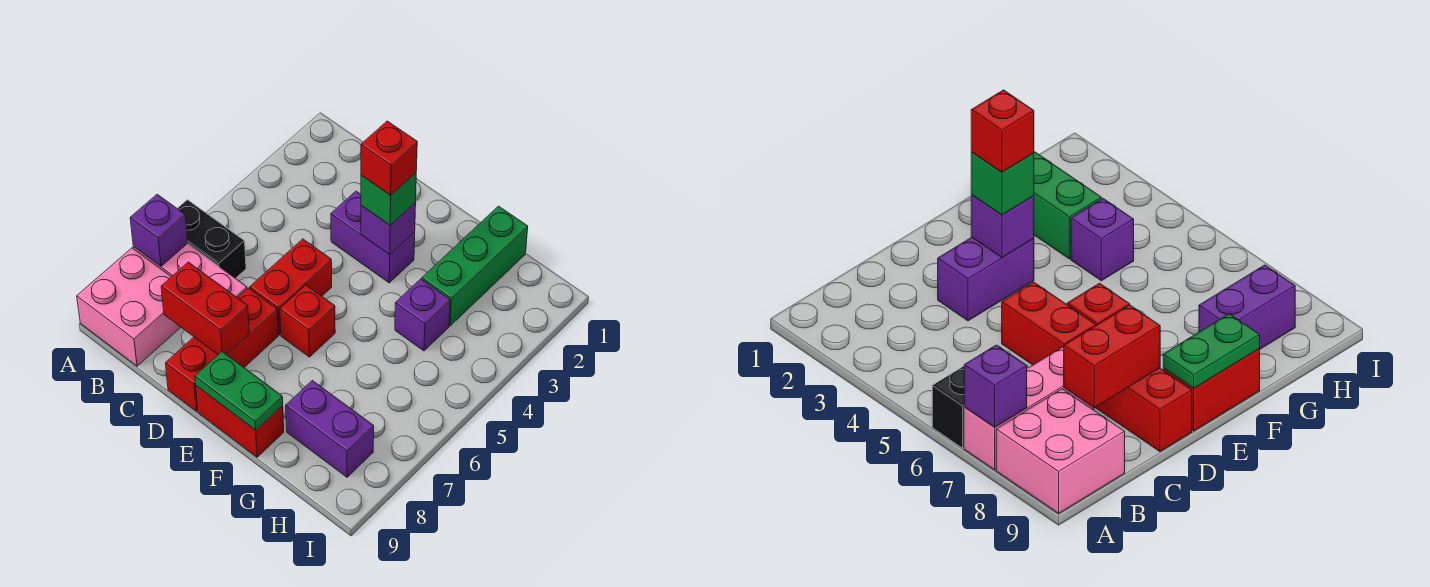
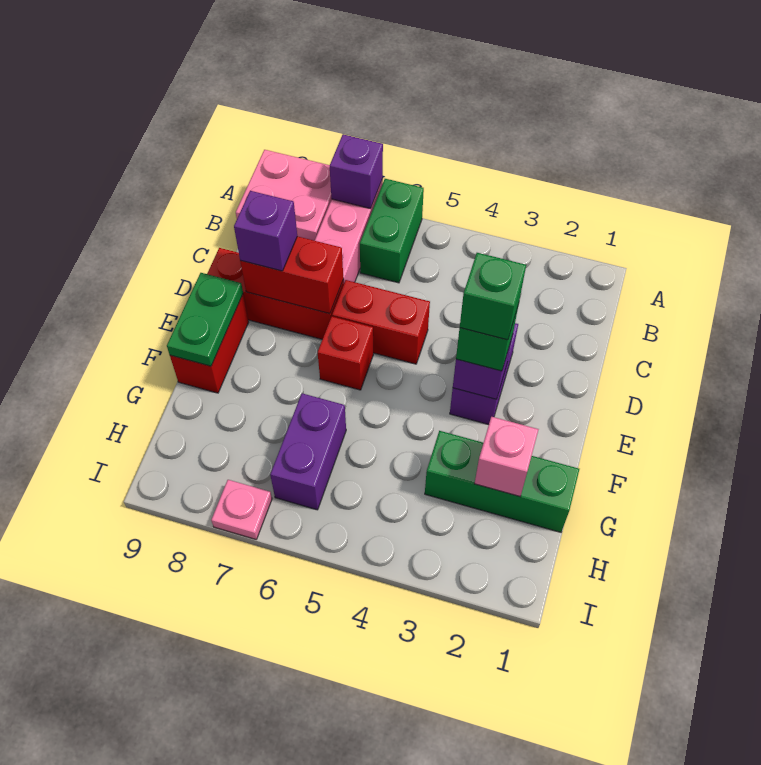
black 1x2 brick [177,200,246,278] -> green 1x2 brick [360,179,424,283]
red 1x2 brick [161,262,249,355] -> red 1x2 brick turned to [240,236,343,314]
red 1x1 brick [361,121,417,195] -> green 1x1 brick [460,253,526,340]
none -> pink 1x1 brick [475,417,539,497]
purple 1x1 brick [395,279,450,351] -> purple 1x1 brick moved to [234,191,297,271]
purple 1x2 brick [286,380,374,477] -> purple 1x2 brick moved to [270,393,346,510]
none -> pink 1x1 plate [211,480,272,539]

